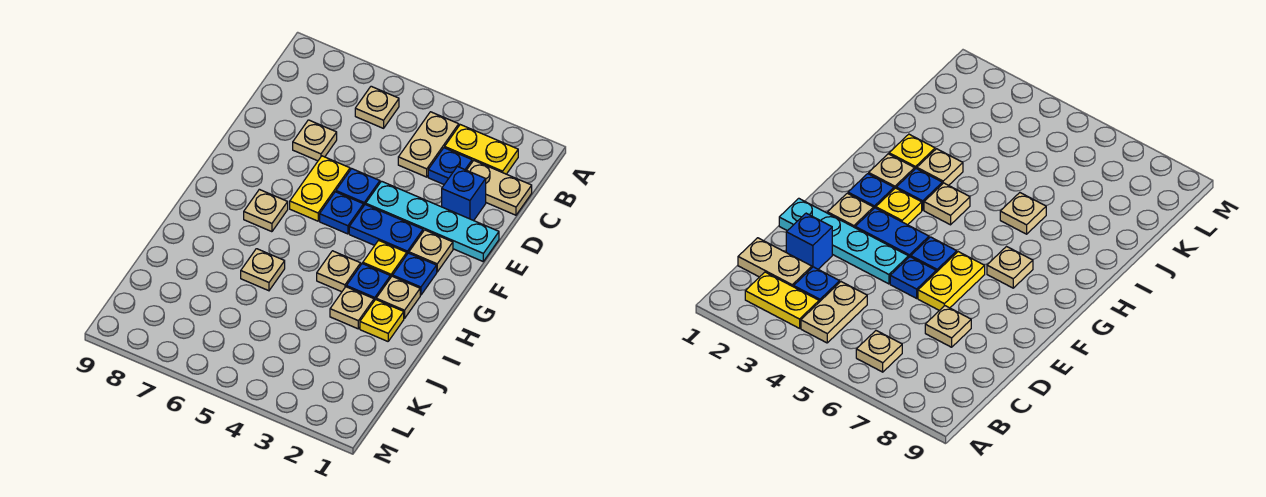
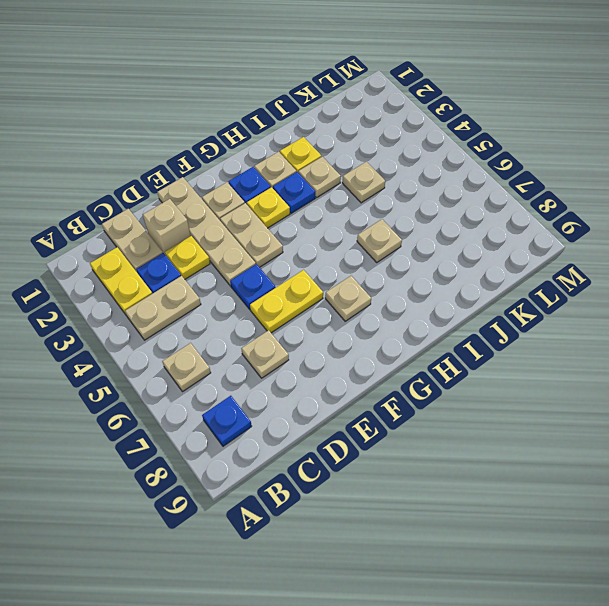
blue 1x1 brick [442,166,486,221] -> tan 1x1 brick [143,199,191,254]
none -> yellow 1x1 plate [165,236,210,279]
cyan 1x4 plate [366,181,499,261] -> tan 1x4 plate [157,177,256,286]
blue 1x2 plate [349,204,423,254] -> tan 1x2 plate [220,203,283,267]
blue 1x1 plate [320,192,364,234] -> blue 1x1 plate moved to [202,396,252,446]
tan 1x1 plate [317,251,361,292] -> tan 1x1 plate moved to [342,162,385,203]

